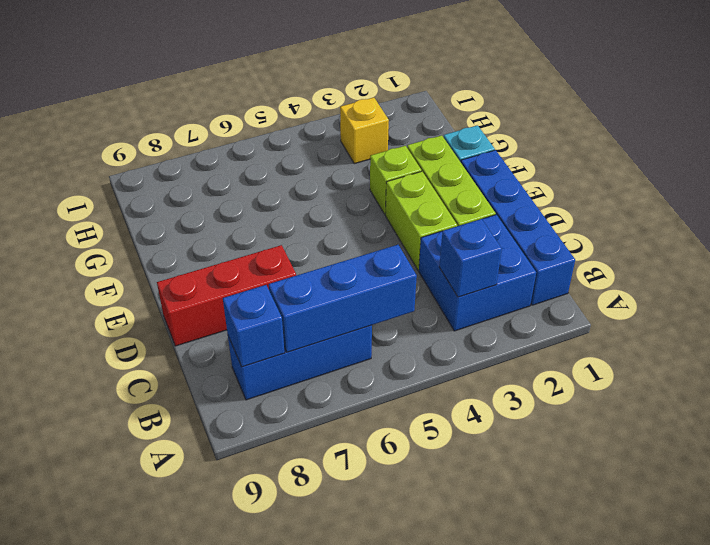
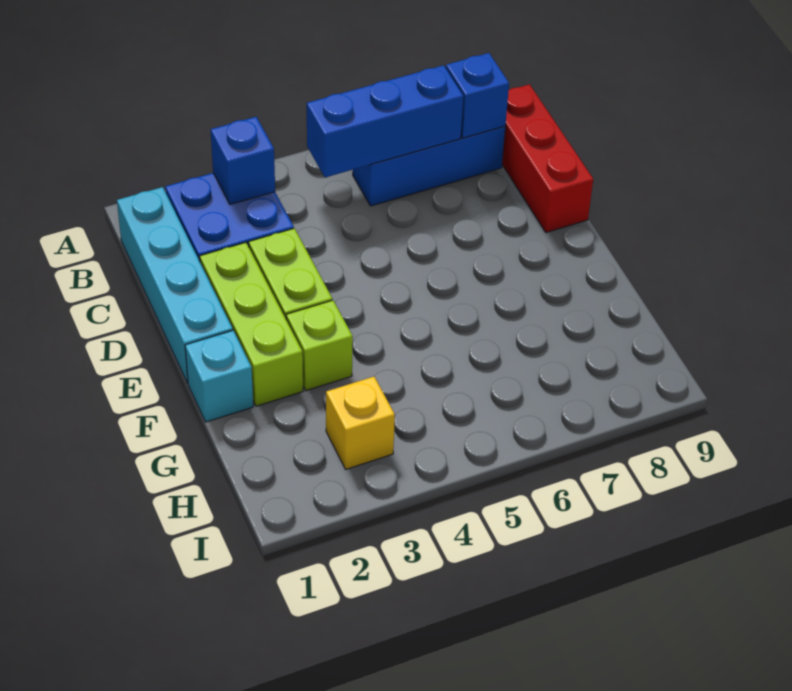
blue 1x4 brick [461,150,575,305] -> cyan 1x4 brick [117,187,233,383]
red 1x3 brick [157,245,296,346] -> red 1x3 brick turned to [502,84,593,233]

